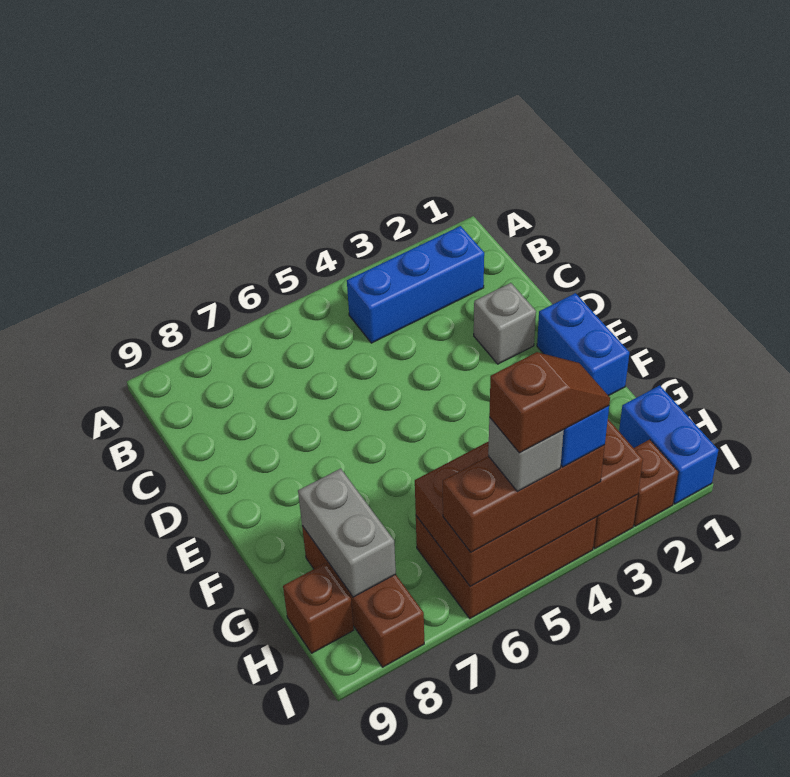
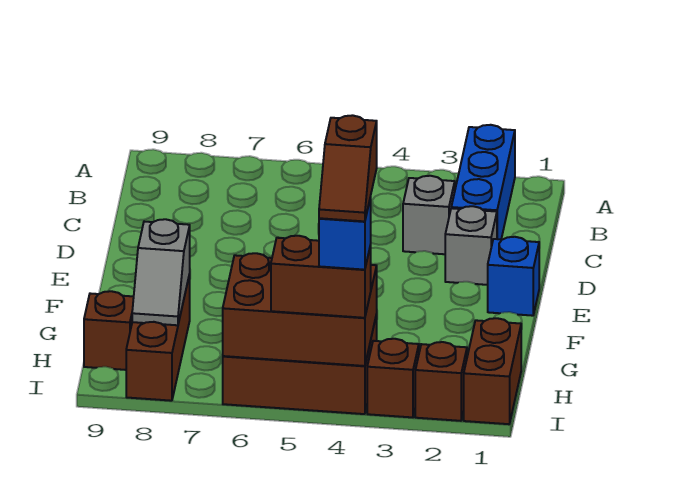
blue 1x3 brick [347,226,484,343] -> blue 1x3 brick turned to [451,125,515,239]
blue 1x2 brick [537,293,629,396] -> blue 1x1 brick [488,237,539,316]
grey 1x2 brick [298,469,396,597] -> grey 1x2 slope [132,219,190,325]
blue 1x2 brick [619,385,718,504] -> brown 1x2 brick [464,318,521,424]
brown 2x4 brick [415,419,643,586] -> brown 2x3 brick [223,253,377,366]
brown 1x3 brick [443,445,605,552] -> brown 1x2 brick [271,236,371,318]
brown 1x2 slope [489,352,610,453] -> brown 1x2 slope turned to [319,115,377,221]
grey 1x1 brick [488,417,564,491] -> grey 1x1 brick moved to [403,176,455,254]

